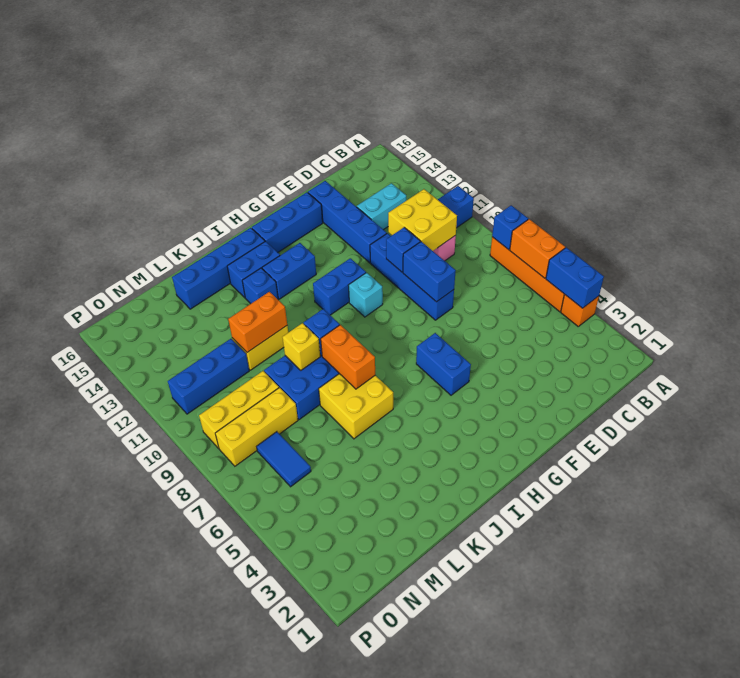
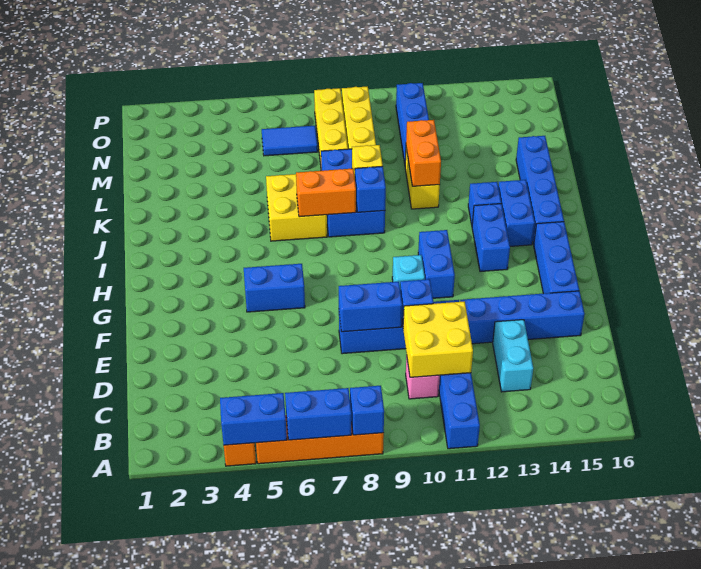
orange 1x2 brick [510,219,565,278] -> blue 1x2 brick [285,388,351,440]

